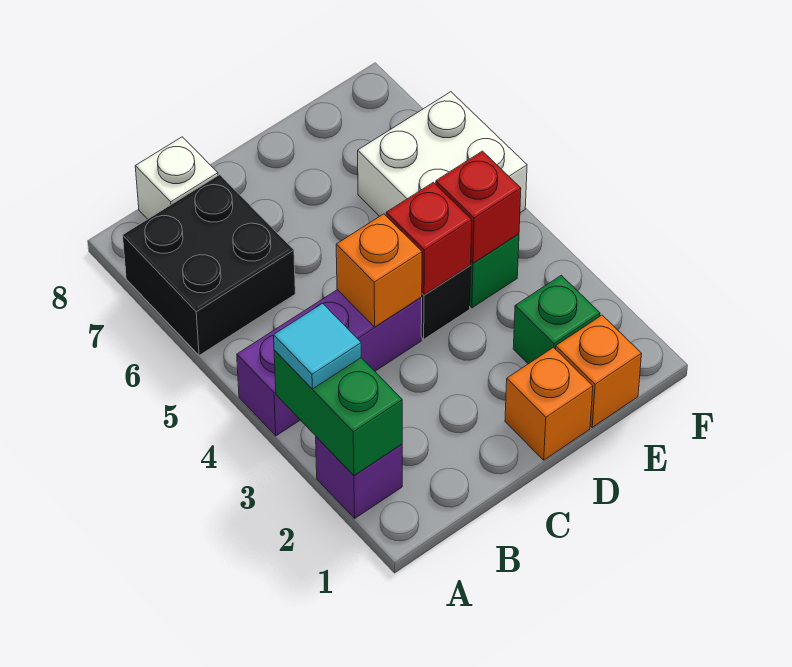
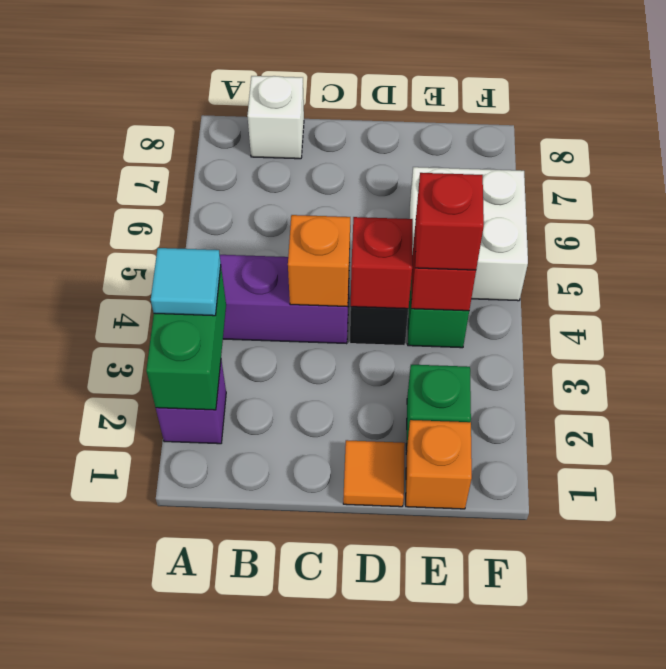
black 2x2 brick [123,175,295,355] -> none
orange 1x1 brick [505,347,593,460] -> orange 1x1 tile [343,440,405,507]
none -> red 1x1 brick [415,173,484,270]

